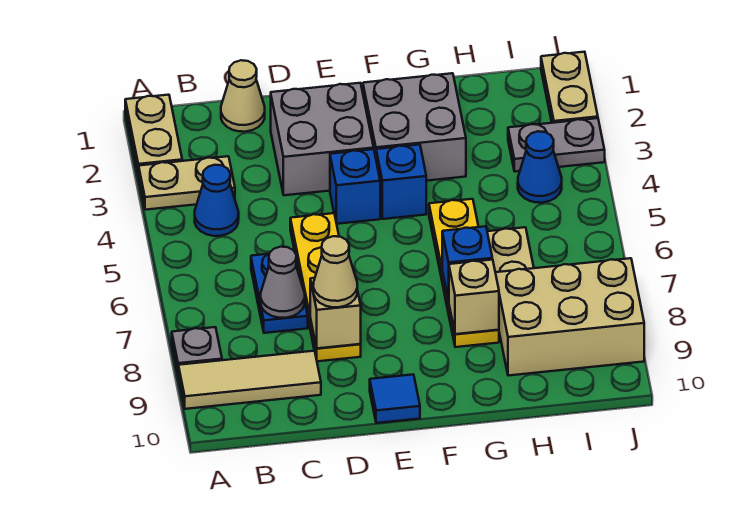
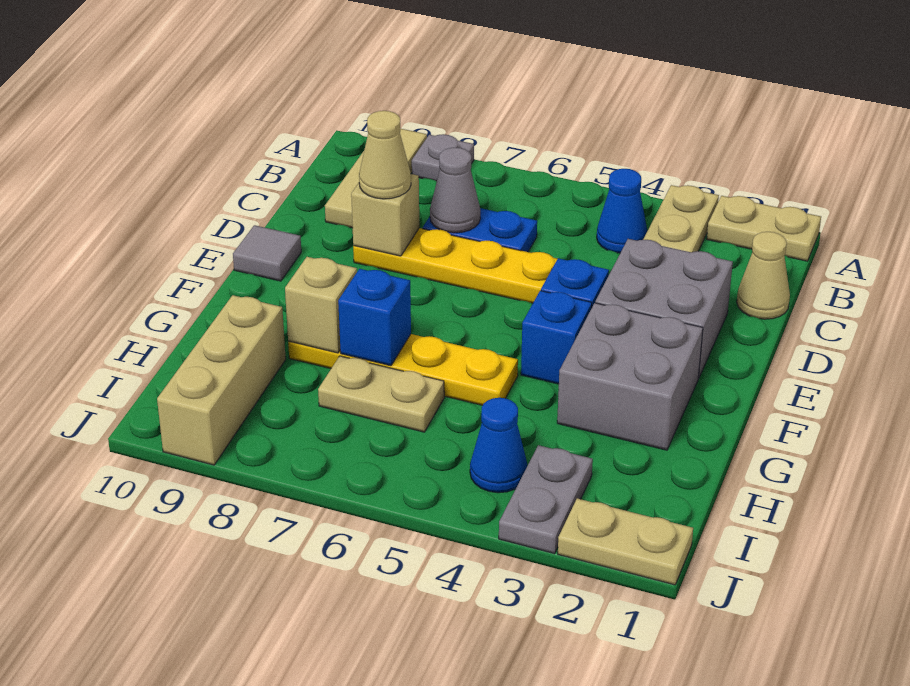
blue 1x1 tile [370,375,420,423] -> grey 1x1 tile [233,225,301,281]
tan 2x3 brick [495,258,644,376] -> tan 1x3 brick [157,295,286,465]

